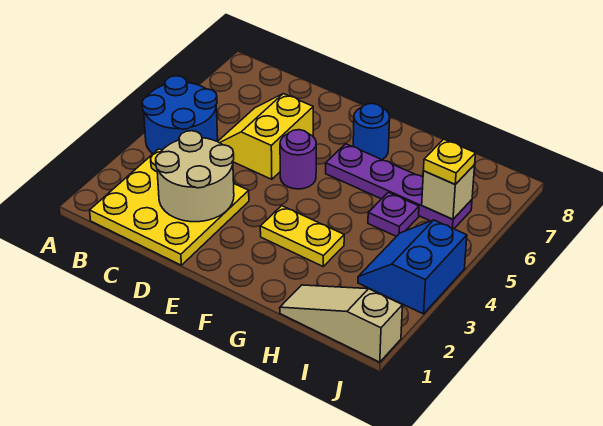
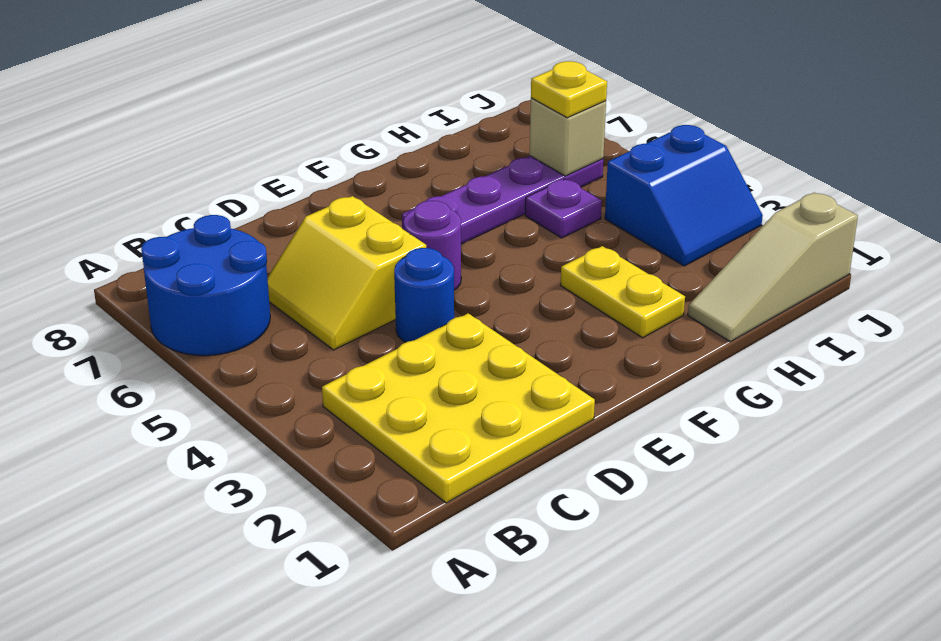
blue 2x2 round brick [142,76,218,154] -> blue 2x2 round brick moved to [141,215,270,356]
tan 2x2 round brick [156,131,234,222] -> none
yellow 1x2 plate [260,206,344,266] -> yellow 1x2 plate turned to [561,246,685,338]
blue 1x1 round brick [353,104,390,159] -> blue 1x1 round brick moved to [394,248,454,342]
blue 2x2 slope [358,220,467,314] -> blue 2x2 slope turned to [605,125,763,266]

